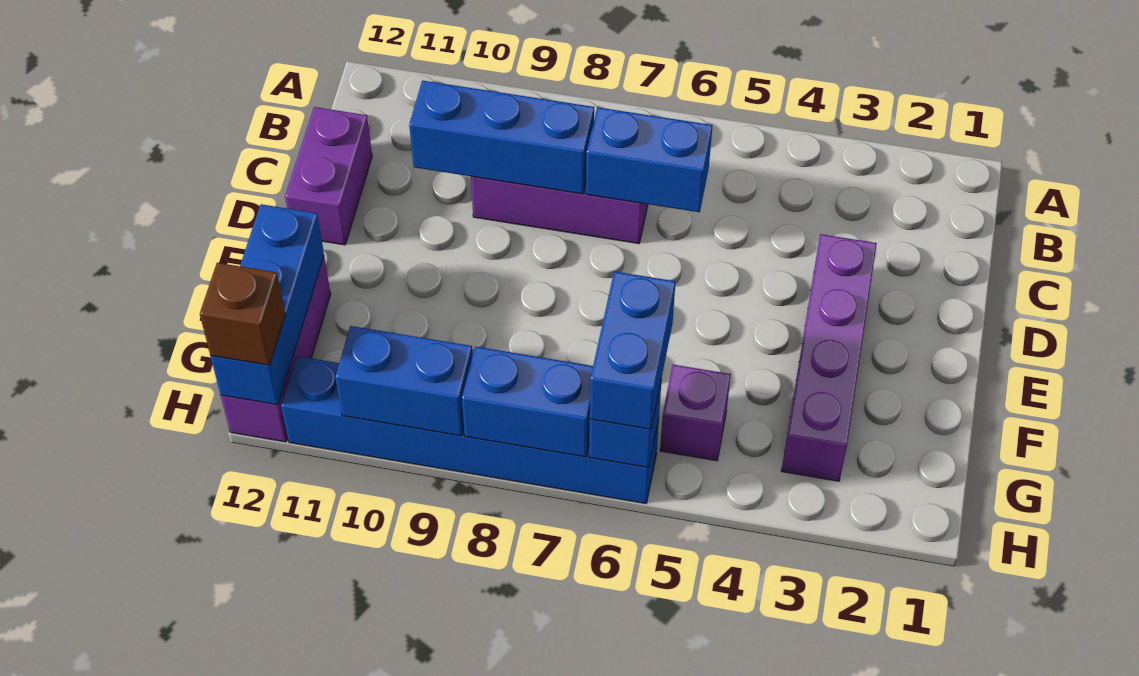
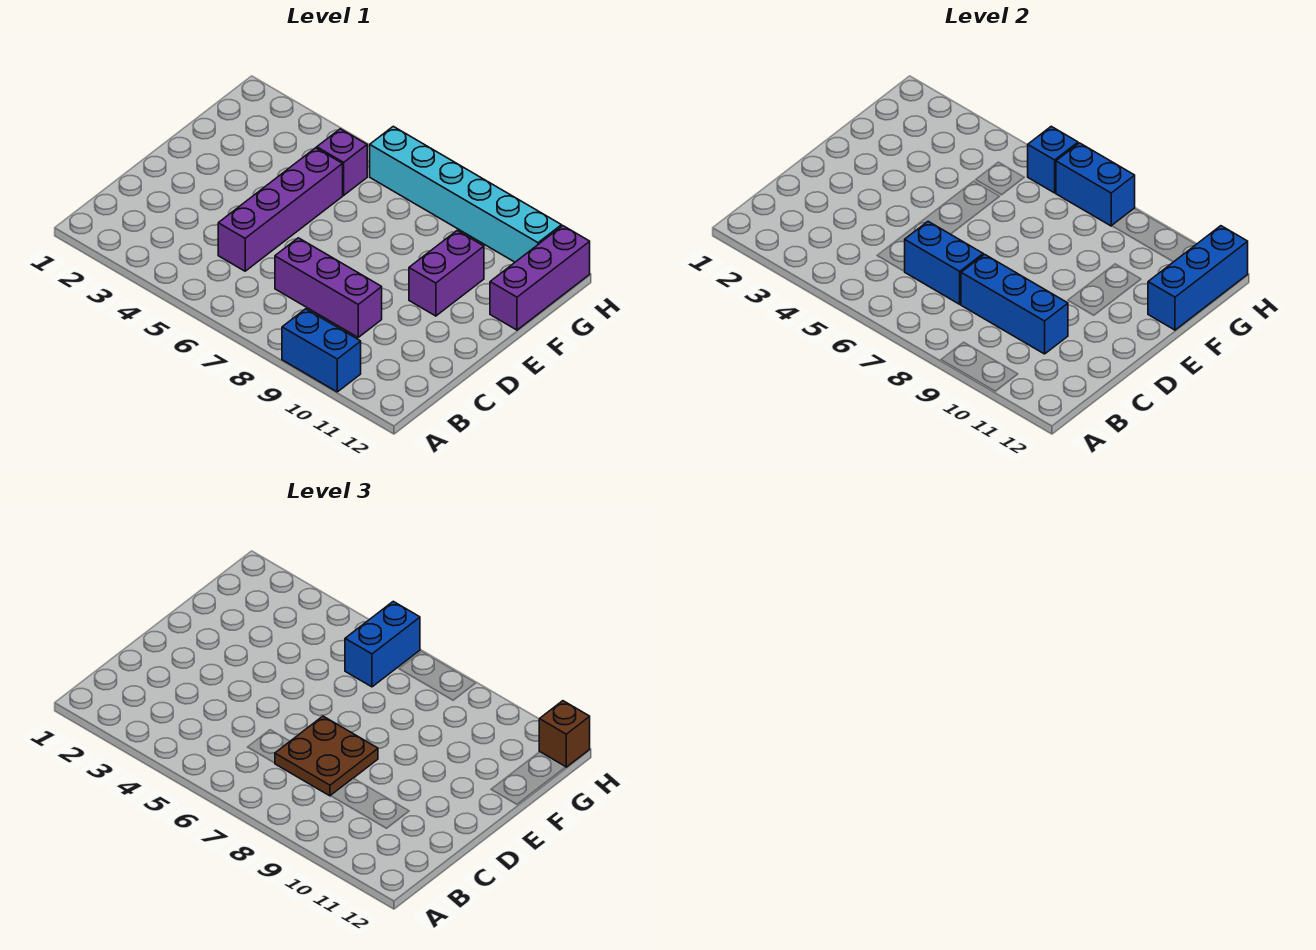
none -> brown 2x2 plate [275,716,378,796]
purple 1x2 brick [285,107,372,245] -> purple 1x2 brick moved to [409,231,484,316]
purple 1x4 brick [781,234,877,481] -> purple 1x4 brick moved to [218,148,343,271]
blue 1x6 brick [281,356,659,504] -> cyan 1x6 brick [370,126,562,262]
blue 1x2 brick [335,326,473,436] -> blue 1x2 brick moved to [282,309,361,392]

